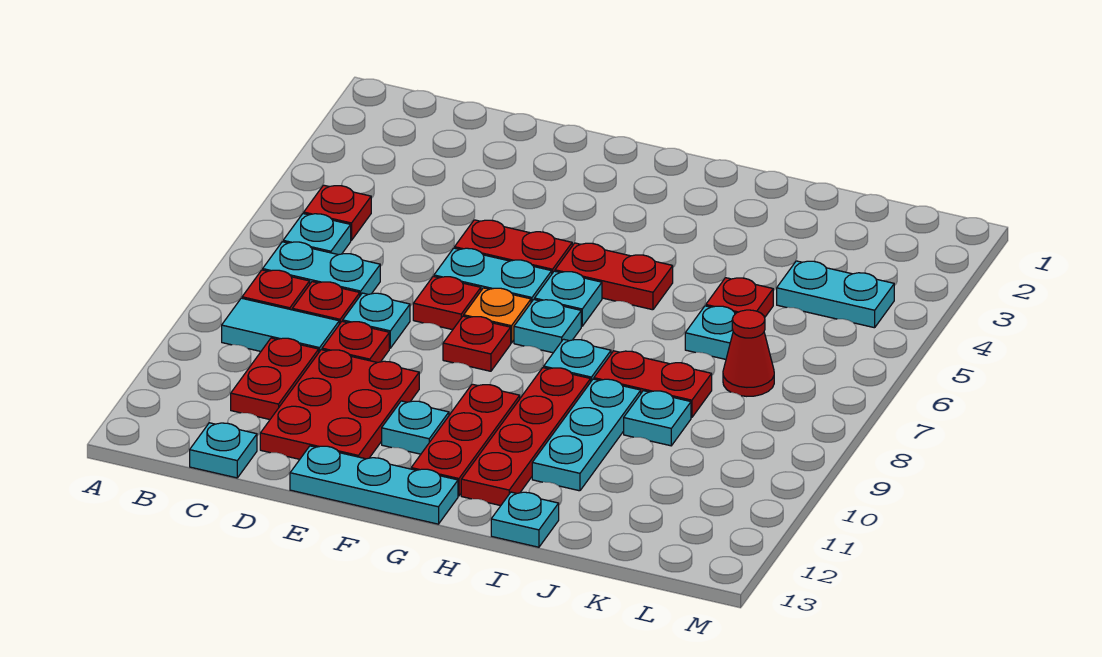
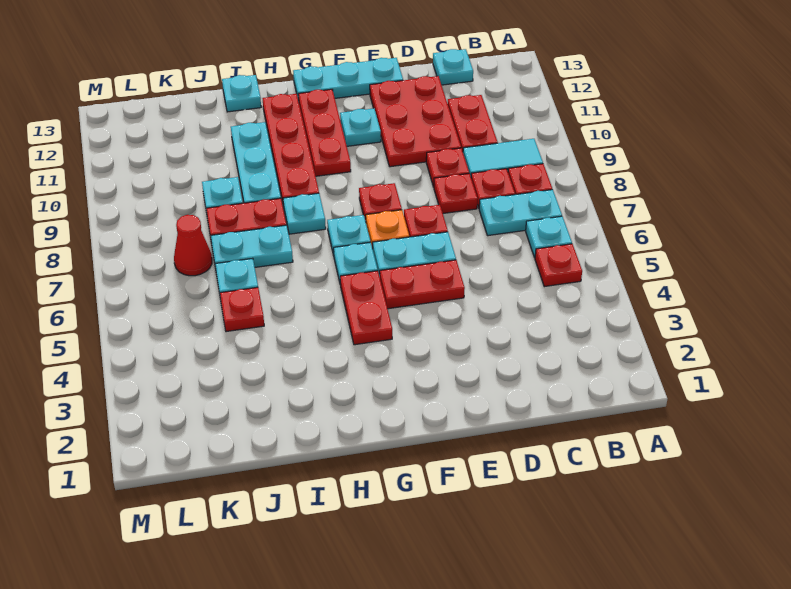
cyan 1x1 plate [343,293,410,348] -> red 1x1 plate [434,173,478,213]
red 1x2 plate [555,243,673,310] -> red 1x2 plate turned to [340,271,392,345]
cyan 1x2 plate [777,261,894,328] -> cyan 1x2 plate moved to [211,225,293,268]

